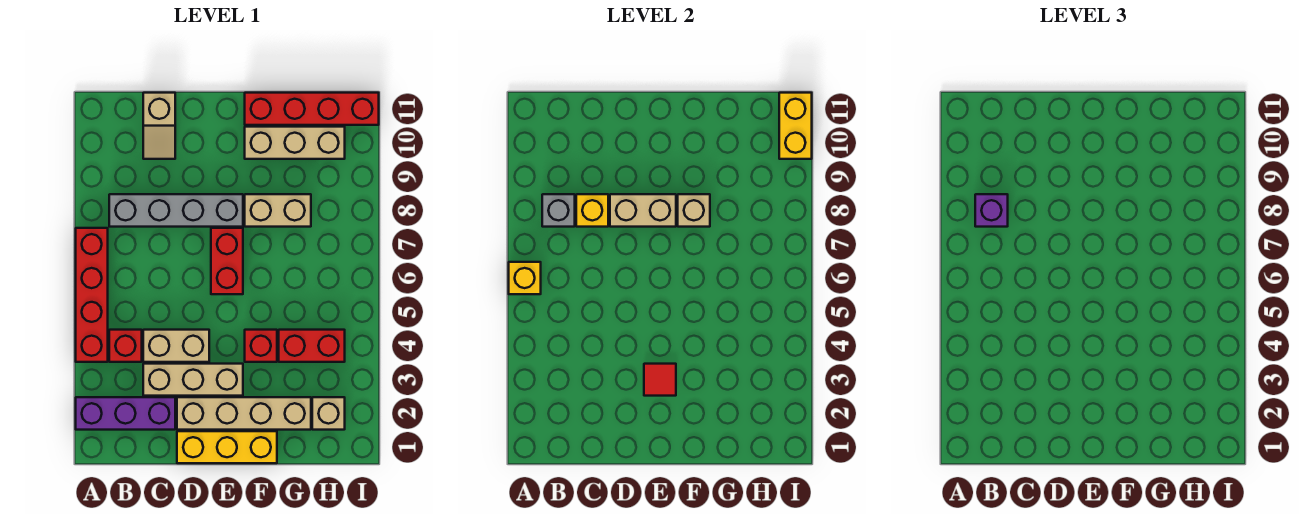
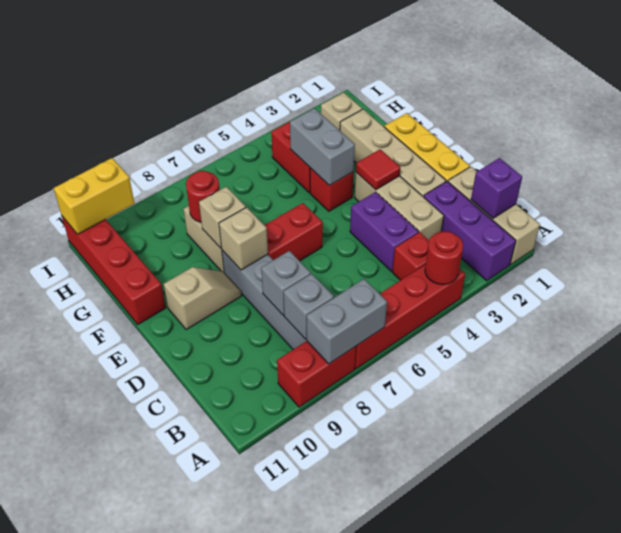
none -> red 1x1 round brick [425,231,463,285]
yellow 1x1 brick [509,262,541,294] -> none
none -> grey 1x2 brick [307,279,387,364]
none -> red 1x2 brick [277,341,356,407]
purple 1x1 brick [975,194,1008,227] -> purple 1x1 brick moved to [471,158,522,218]
tan 1x2 brick [143,330,209,362] -> purple 1x2 brick [350,192,419,271]
yellow 1x1 brick [576,194,608,227] -> grey 1x1 brick [261,251,311,315]
tan 1x2 slope [143,93,175,159] -> tan 1x2 slope moved to [164,267,242,330]
tan 1x2 brick [610,194,676,227] -> tan 1x1 brick [219,207,268,270]
none -> grey 1x2 brick [290,108,355,186]
tan 1x3 brick [245,127,345,159] -> tan 1x3 brick moved to [448,167,540,264]
none -> red 1x1 round brick [186,171,220,222]

